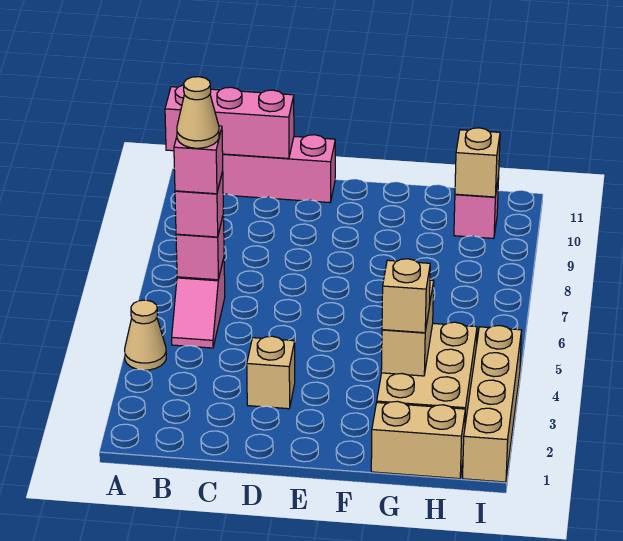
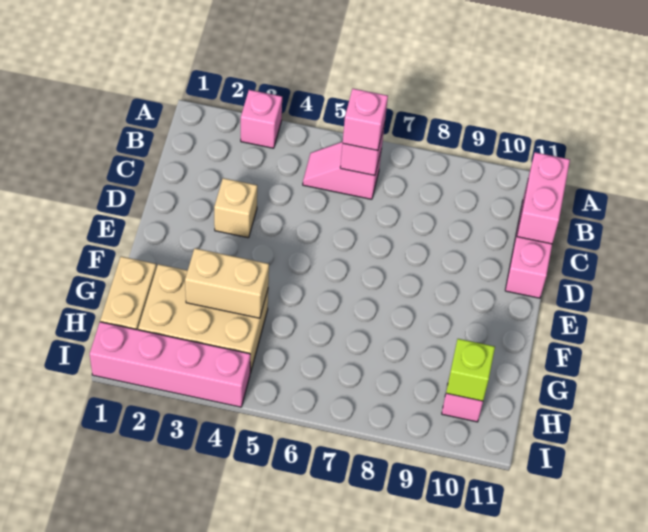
tan 1x1 cone [125,300,166,370] -> none
pink 1x3 brick [165,85,294,158] -> pink 1x2 brick [517,152,570,244]
pink 1x1 brick [174,126,223,194] -> pink 1x1 brick moved to [241,90,282,148]
tan 1x1 cone [177,77,219,148] -> none
tan 1x1 brick [382,259,430,333] -> none
tan 1x1 brick [455,128,500,197] -> lime 1x1 brick [446,339,495,401]
tan 1x4 brick [463,326,522,482] -> pink 1x4 brick [90,322,250,407]

